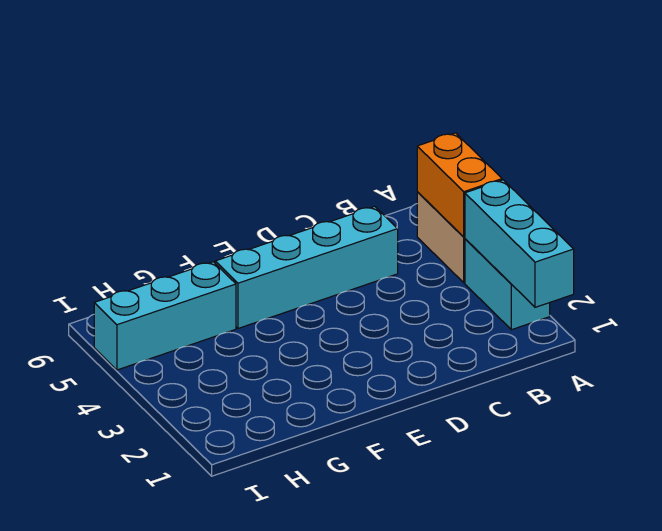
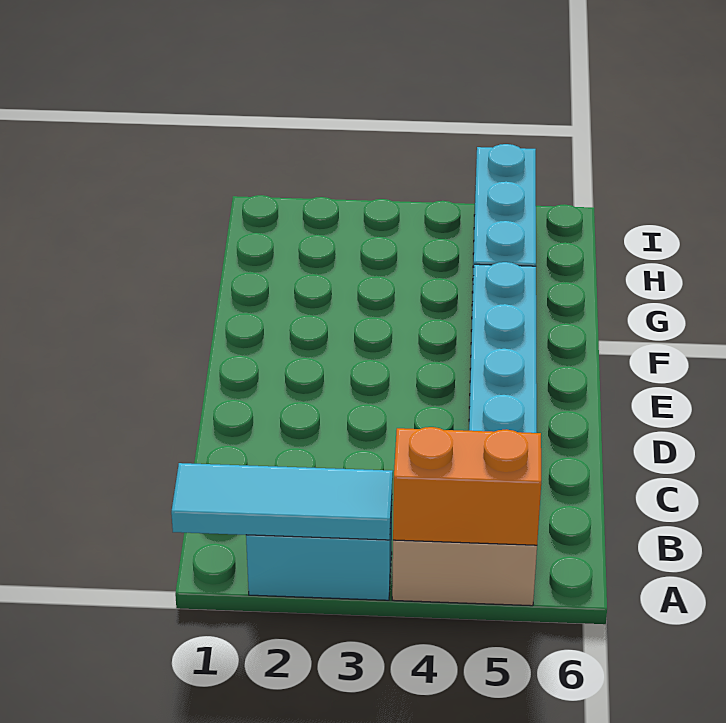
cyan 1x3 brick [465,180,574,307] -> cyan 1x3 tile [171,463,393,540]

